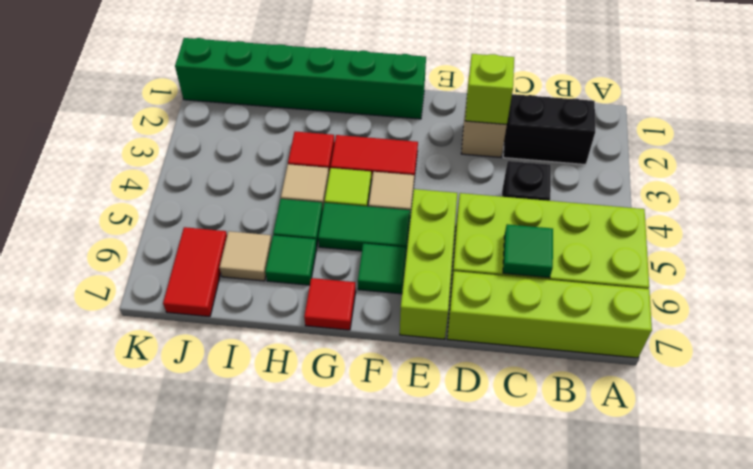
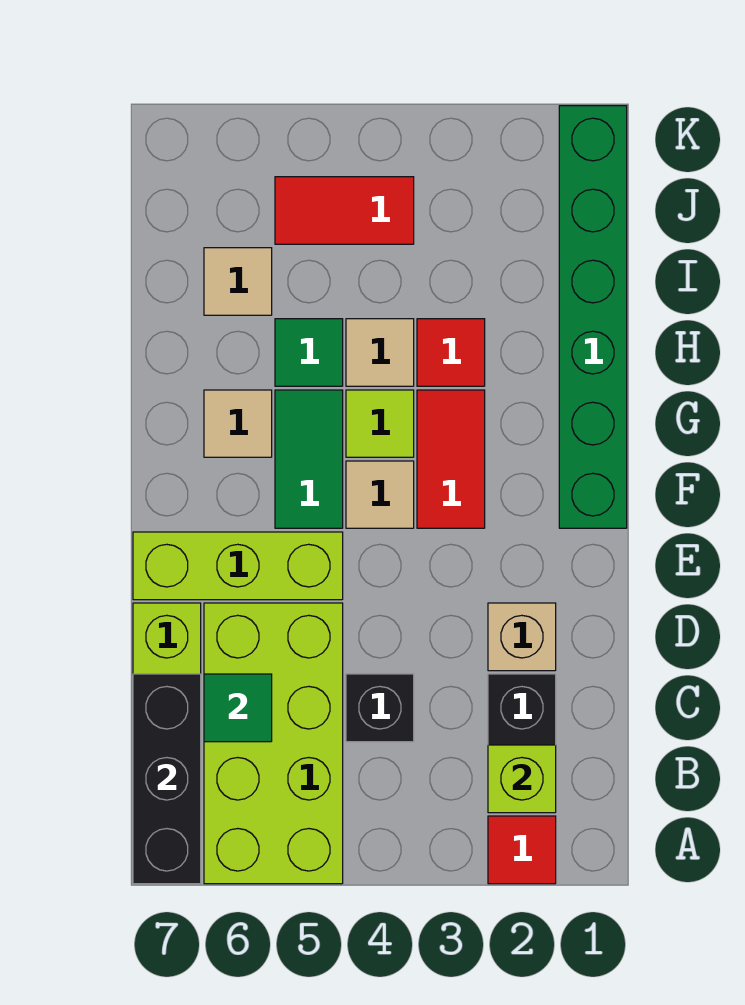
none -> black 1x3 brick [133,674,201,884]
lime 1x1 brick [465,54,514,124] -> lime 1x1 brick moved to [488,745,556,813]
green 1x1 tile [358,243,406,294] -> none
none -> tan 1x1 tile [204,390,272,457]
red 1x1 tile [304,278,356,330] -> red 1x1 tile moved to [488,816,556,884]
green 1x1 tile [265,235,317,285] -> none
red 1x2 tile [163,227,227,317] -> red 1x2 tile moved to [275,177,414,244]

